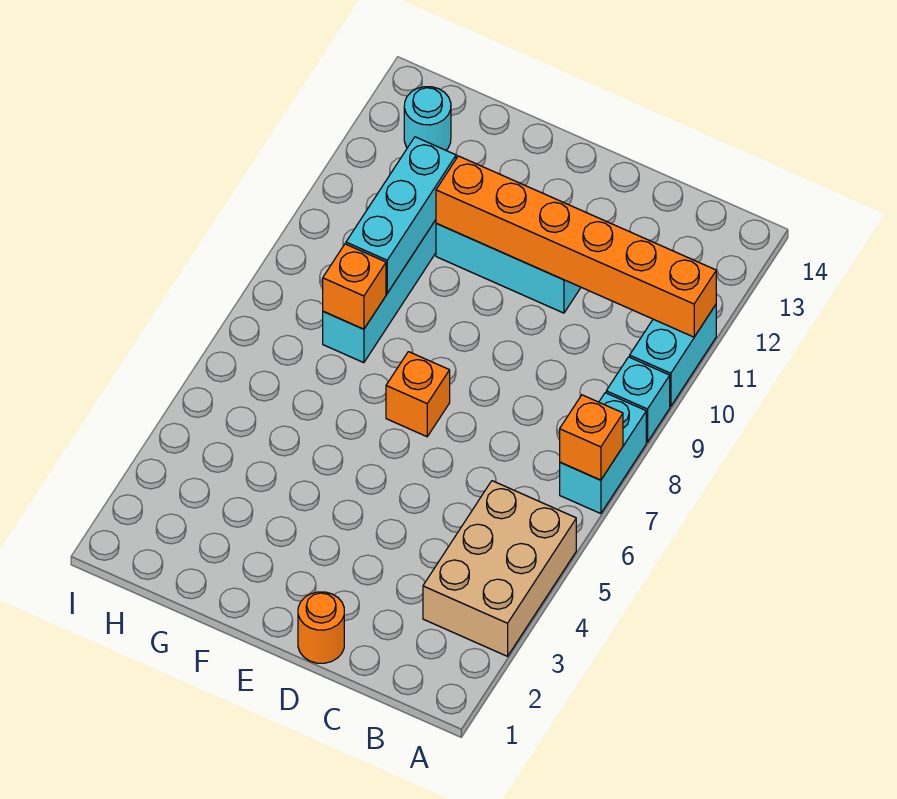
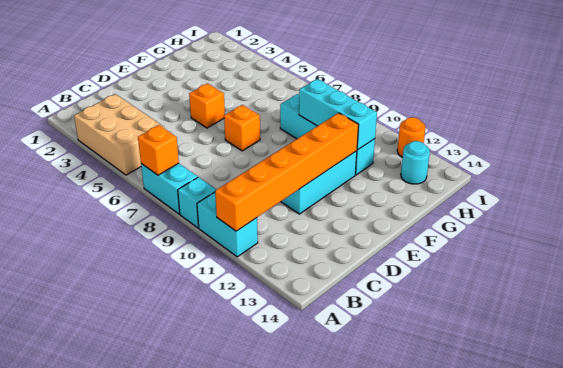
orange 1x1 round brick [298,592,344,663] -> orange 1x1 round brick moved to [397,117,425,157]
orange 1x1 brick [323,244,386,329] -> orange 1x1 brick moved to [189,83,225,128]

